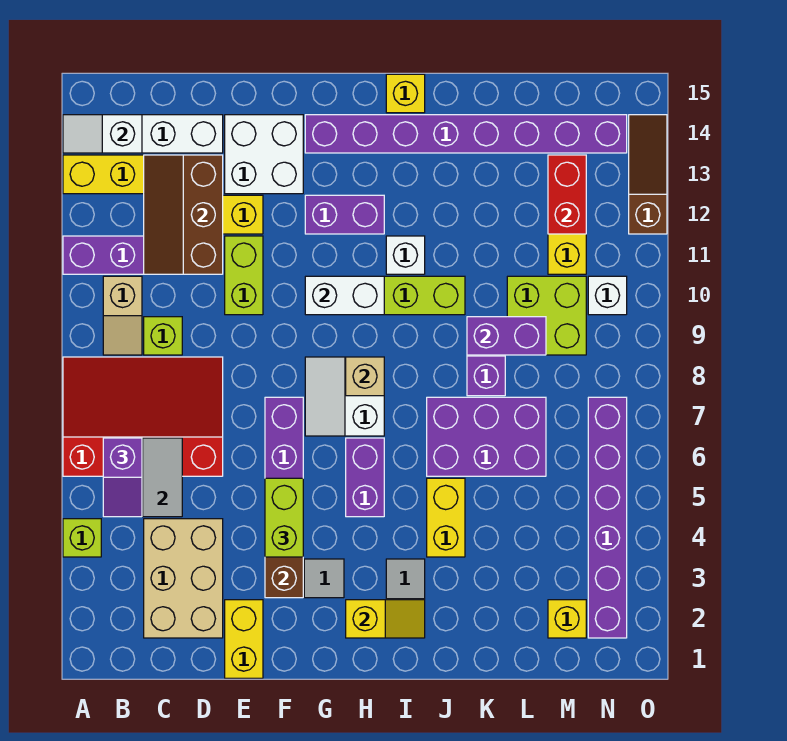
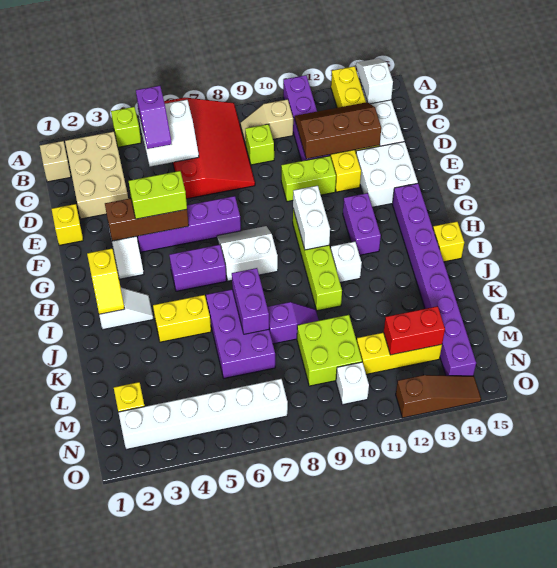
purple 1x2 slope [103,438,142,517] -> purple 1x2 slope turned to [136,86,172,149]
tan 2x3 brick [144,519,223,638] -> tan 2x3 brick turned to [65,132,128,219]
yellow 1x2 brick [225,600,263,678] -> yellow 1x1 brick [52,204,83,245]
tan 1x1 brick [346,357,384,396] -> tan 1x1 brick moved to [40,141,71,182]
purple 1x2 brick [467,317,546,355] -> purple 1x2 brick moved to [232,268,269,334]
purple 1x6 brick [588,397,627,638] -> white 1x6 brick [118,379,288,449]

